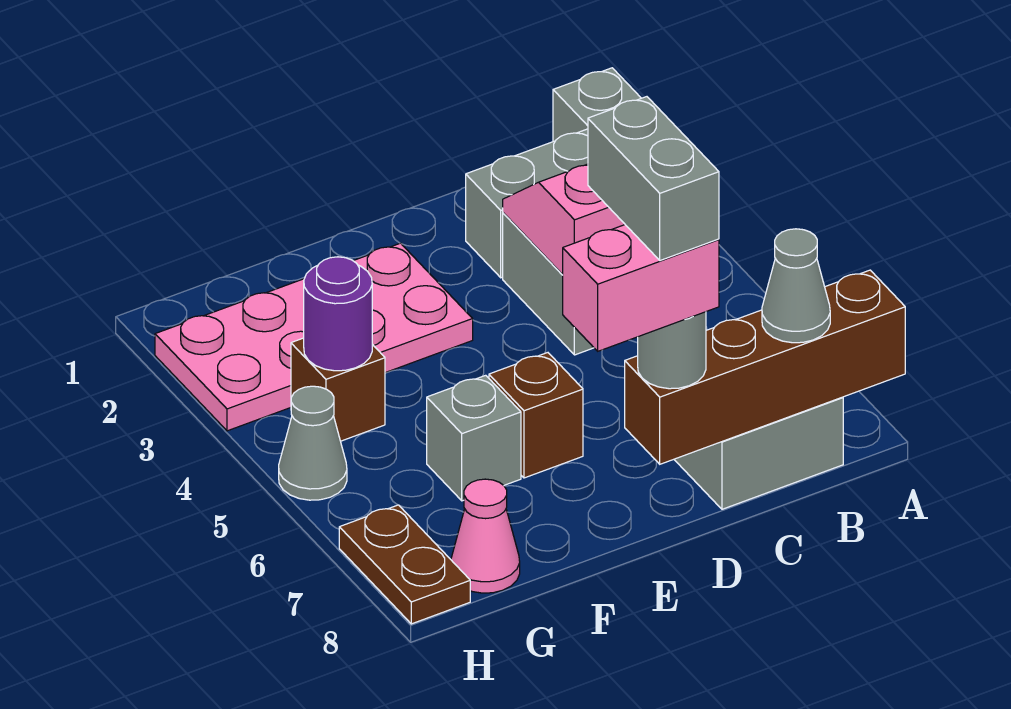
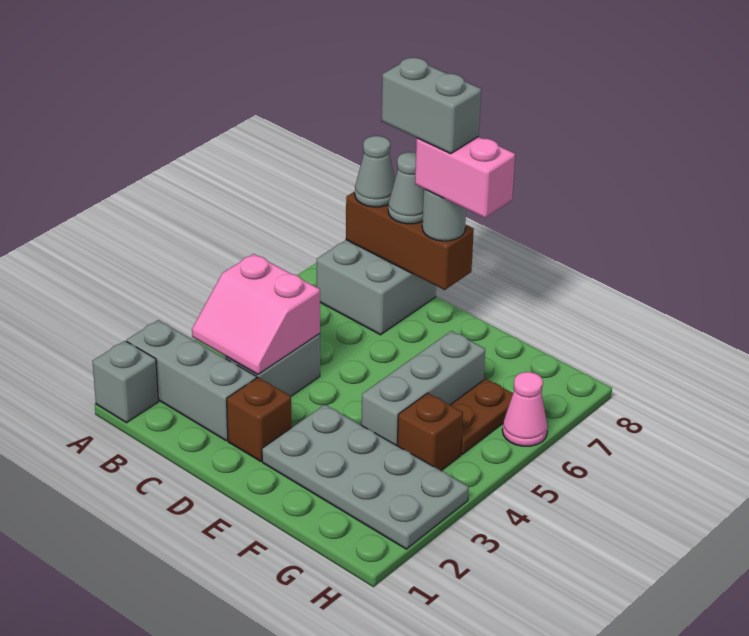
brown 1x4 brick [625,270,905,464] -> brown 1x3 brick [346,192,474,290]
grey 1x2 brick [588,97,719,261] -> grey 1x2 brick turned to [381,58,481,154]
pink 2x4 plate [155,243,473,431] -> grey 2x4 plate [262,405,469,549]
brown 1x1 brick [489,353,583,478] -> brown 1x1 brick moved to [227,378,292,461]
grey 1x1 brick [427,375,521,501] -> grey 1x3 brick [361,331,485,445]
purple 1x1 round brick [304,257,372,371] -> none
pink 1x1 cone [451,479,520,593] -> pink 1x1 cone moved to [502,372,548,446]
grey 1x1 cone [279,386,347,500] -> grey 1x1 cone moved to [388,152,424,224]
brown 1x2 plate [339,505,470,624] -> brown 1x2 plate moved to [451,379,513,454]

